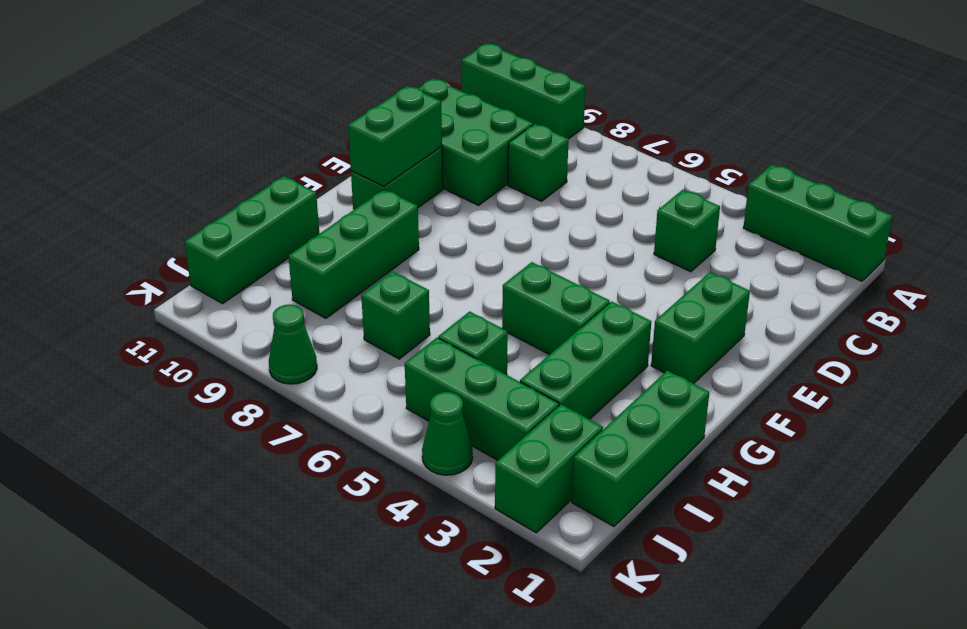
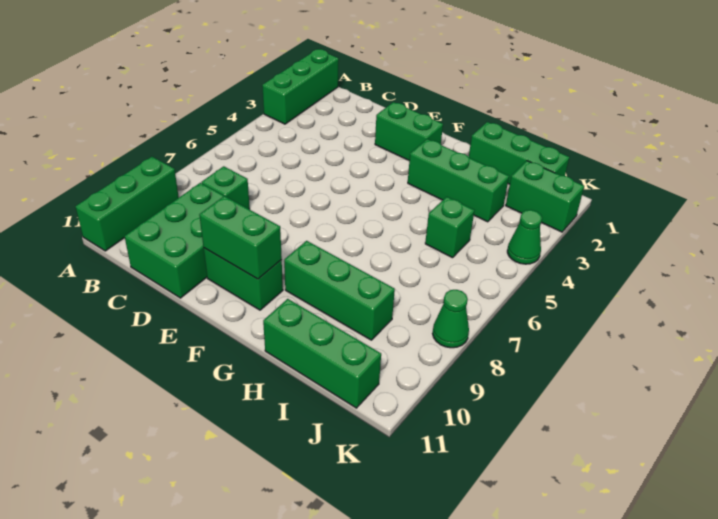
green 1x1 brick [654,190,720,272] -> none
green 1x2 brick [502,262,610,355] -> none
green 1x1 brick [361,272,430,359] -> none
green 1x3 brick [405,338,559,461] -> none

